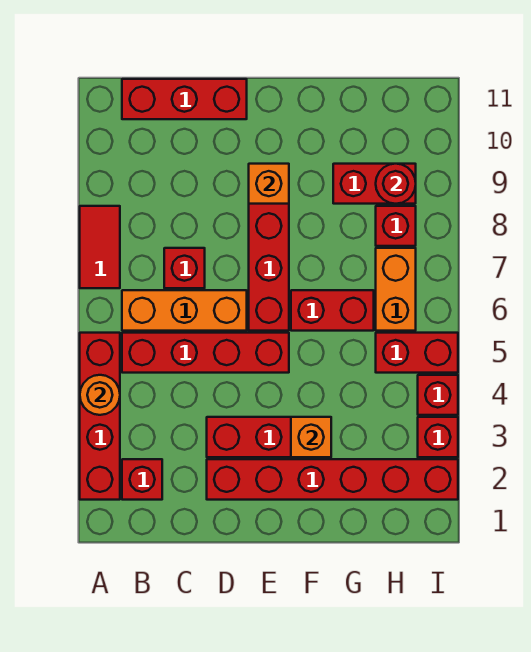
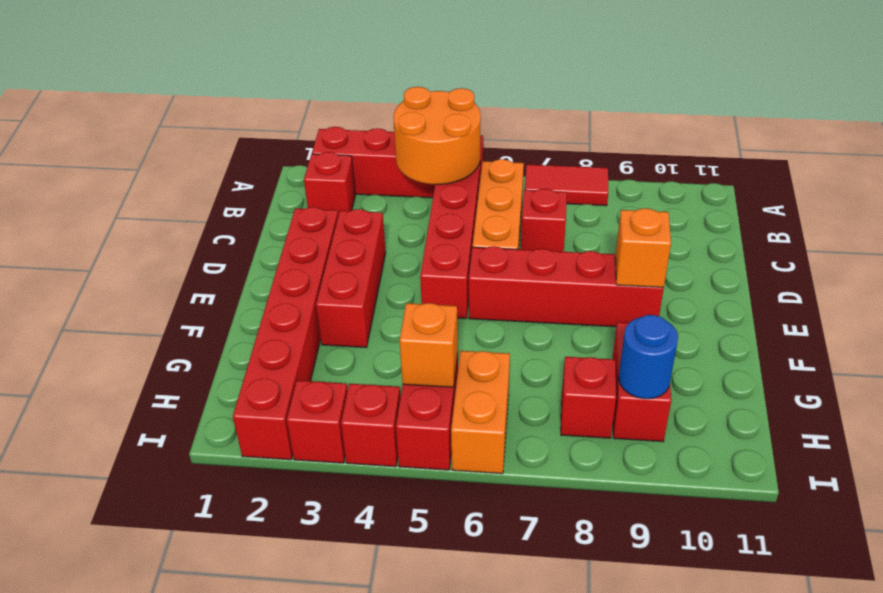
orange 1x1 round brick [80,375,120,415] -> orange 2x2 round brick [393,87,481,184]
red 1x3 brick [122,79,247,119] -> none
orange 1x1 brick [291,417,331,457] -> orange 1x1 brick moved to [400,303,458,387]
red 1x2 brick [291,290,374,331] -> none
orange 1x2 brick [376,248,416,331] -> orange 1x2 brick turned to [451,351,510,474]
red 1x1 round brick [376,164,416,204] -> blue 1x1 round brick [618,315,678,399]

